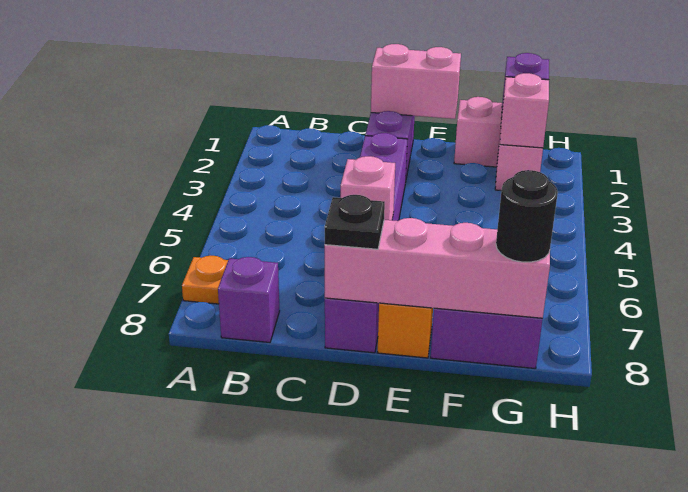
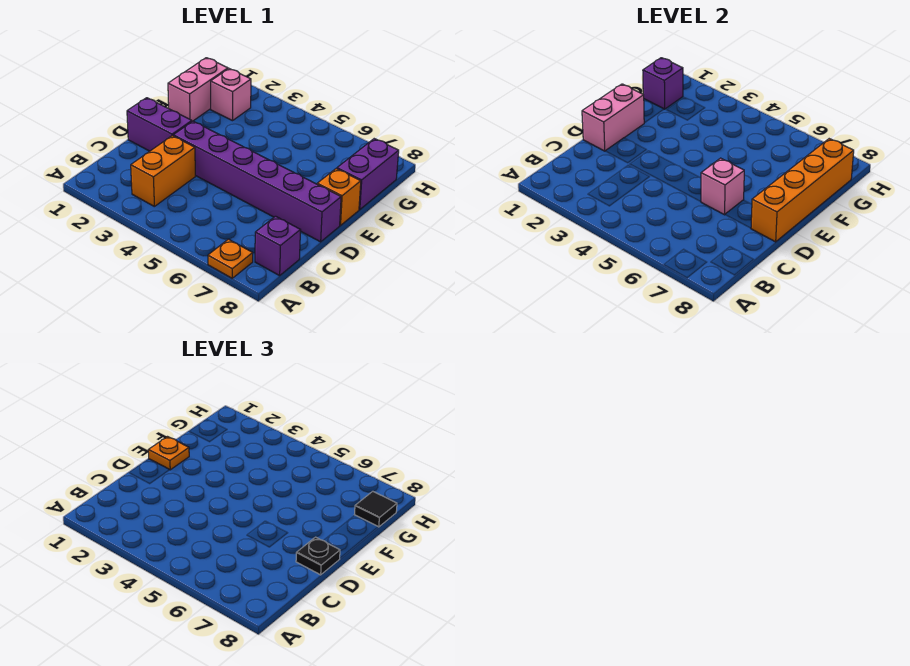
none -> orange 1x2 brick [131,136,195,206]
pink 1x4 brick [325,218,550,318] -> orange 1x4 brick [751,139,854,242]
none -> orange 1x1 plate [148,437,189,470]
pink 1x1 brick [500,73,549,148] -> none
black 1x1 round brick [496,170,558,262] -> black 1x1 tile [354,491,397,527]

